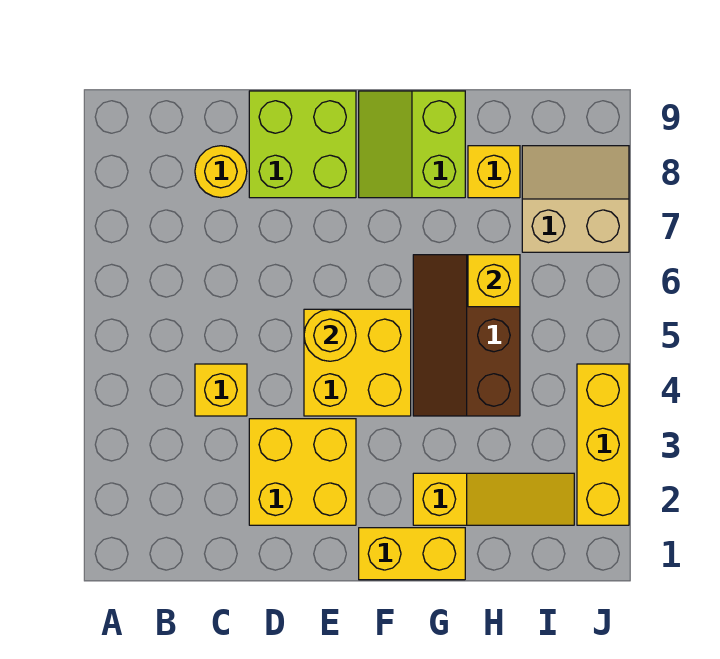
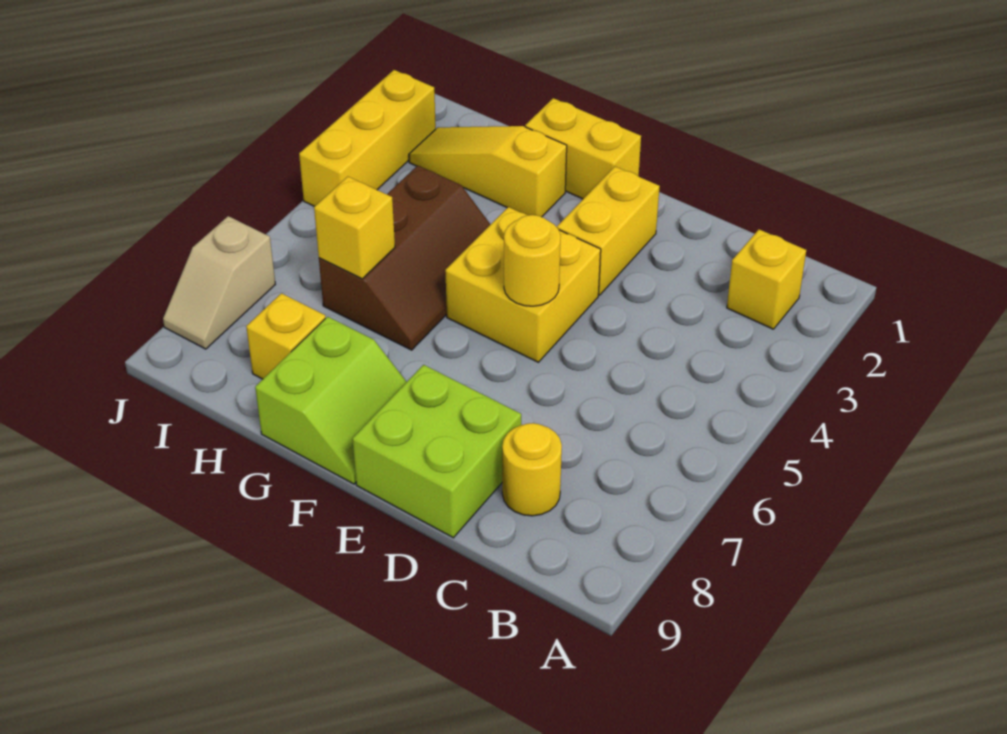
yellow 1x1 brick [195,364,247,416] -> yellow 1x1 brick moved to [727,229,806,329]
yellow 2x2 brick [249,419,356,525] -> yellow 1x2 brick [557,166,660,295]
tan 2x2 slope [522,146,629,252] -> tan 1x2 slope [163,216,275,349]

